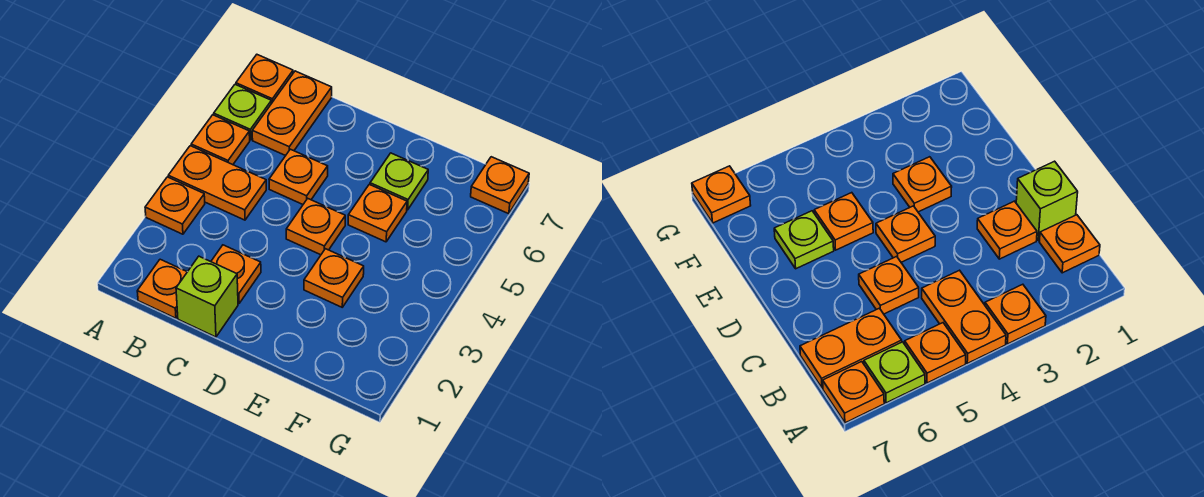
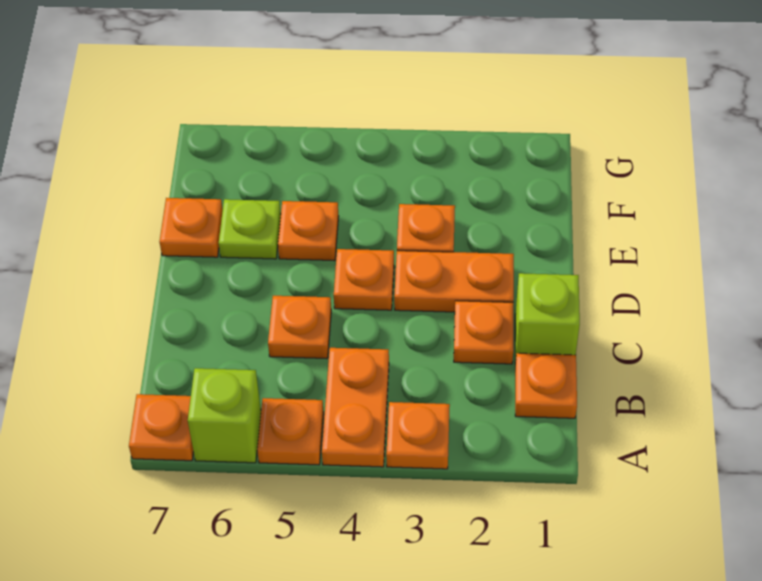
lime 1x1 plate [214,85,271,140] -> lime 1x1 brick [188,368,261,463]
orange 1x2 plate [252,71,332,156] -> orange 1x2 plate moved to [394,251,514,312]
orange 1x1 plate [471,157,529,214] -> orange 1x1 plate moved to [159,198,223,257]

